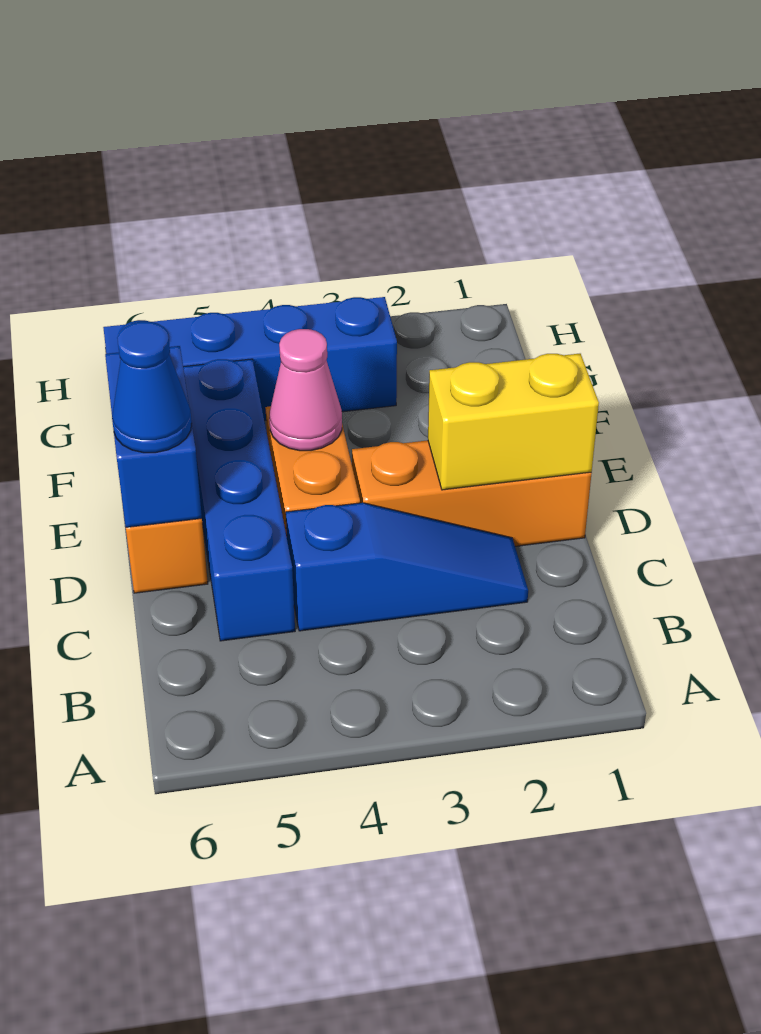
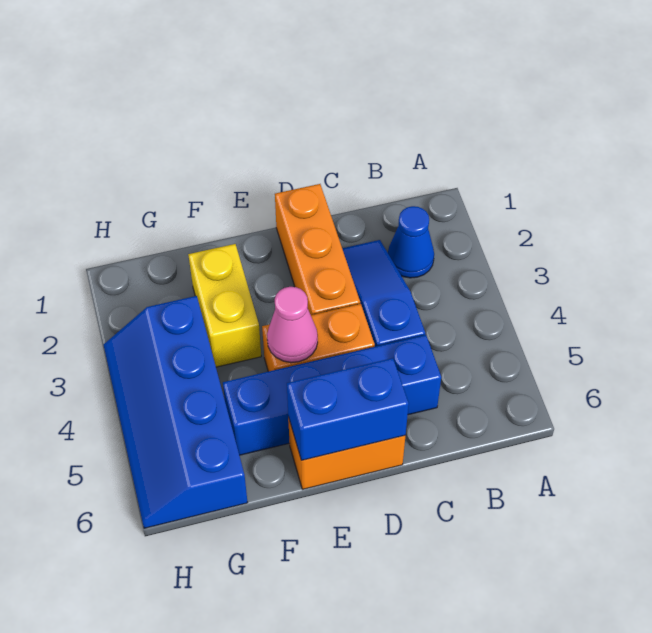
yellow 1x2 brick [428,354,599,490] -> yellow 1x2 brick moved to [188,244,261,367]
blue 1x1 cone [112,322,192,453] -> blue 1x1 cone moved to [388,206,434,278]

